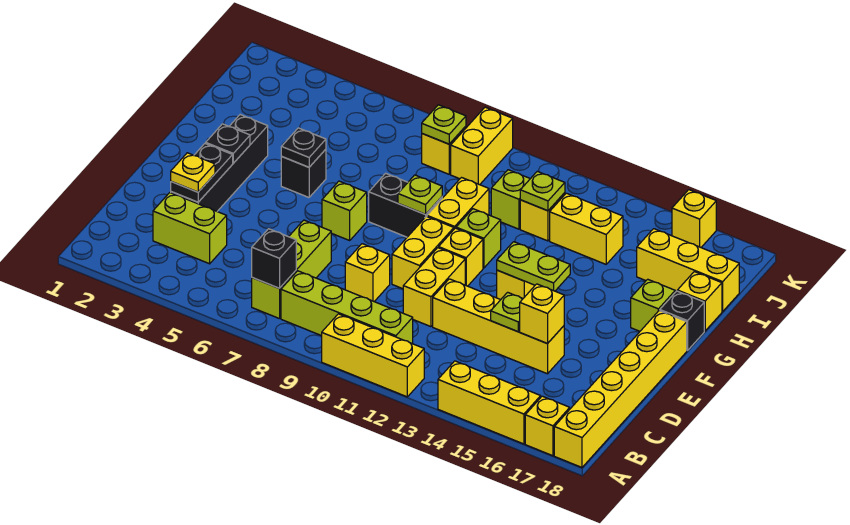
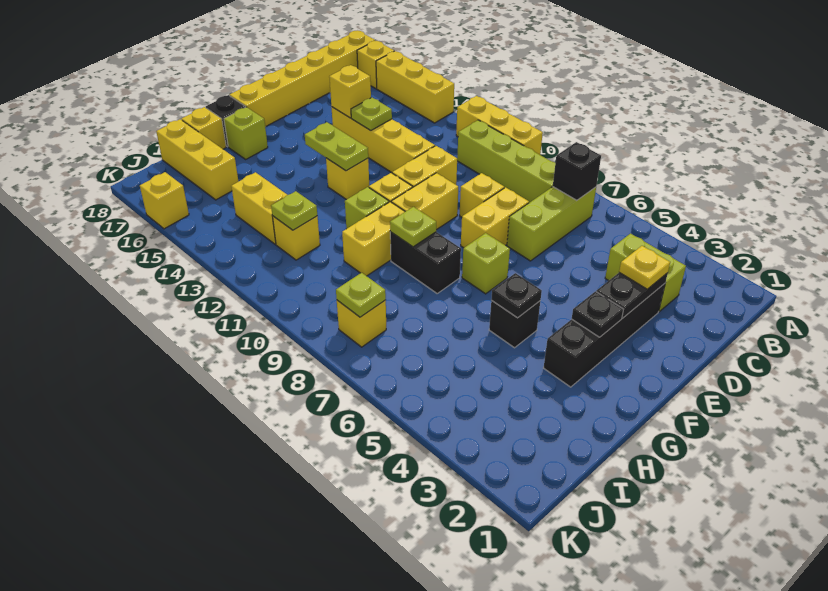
lime 1x1 brick [491,170,530,229] -> none
yellow 1x2 brick [451,107,513,185] -> yellow 1x2 brick moved to [461,187,529,248]

